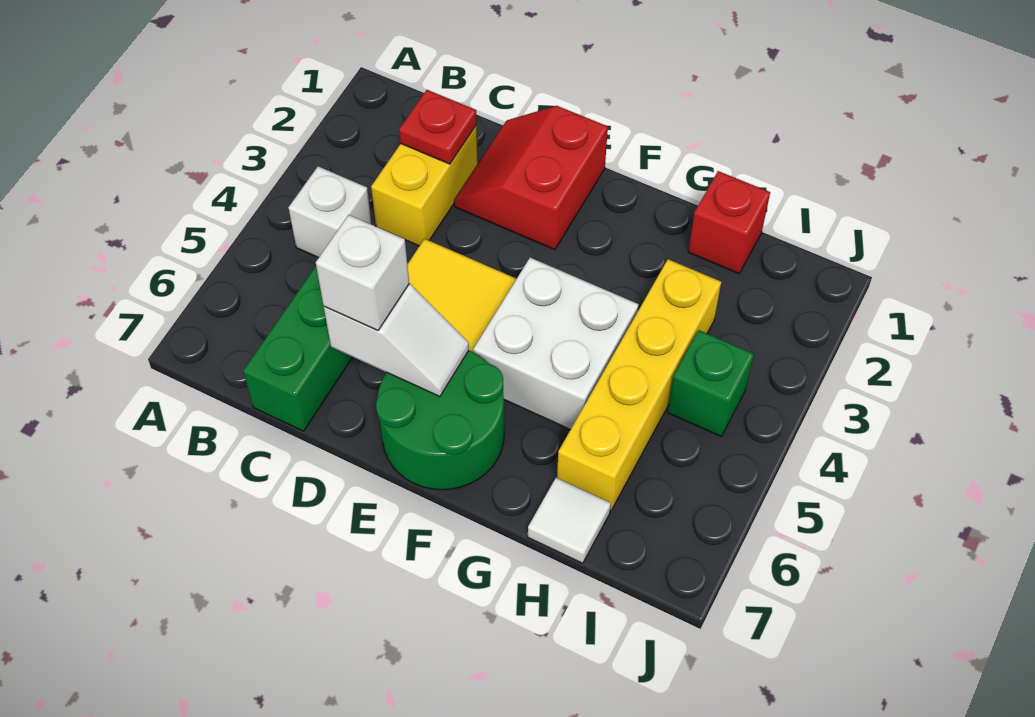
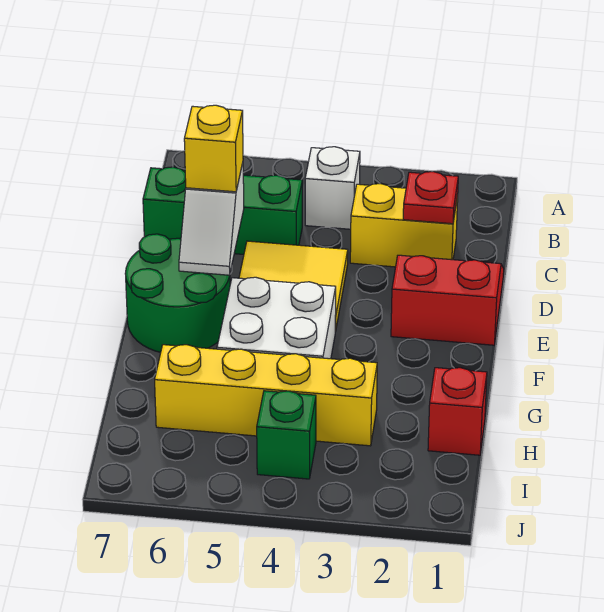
white 1x1 brick [316,215,409,330] -> yellow 1x1 brick [184,105,243,192]
white 1x1 tile [528,478,611,563] -> none

